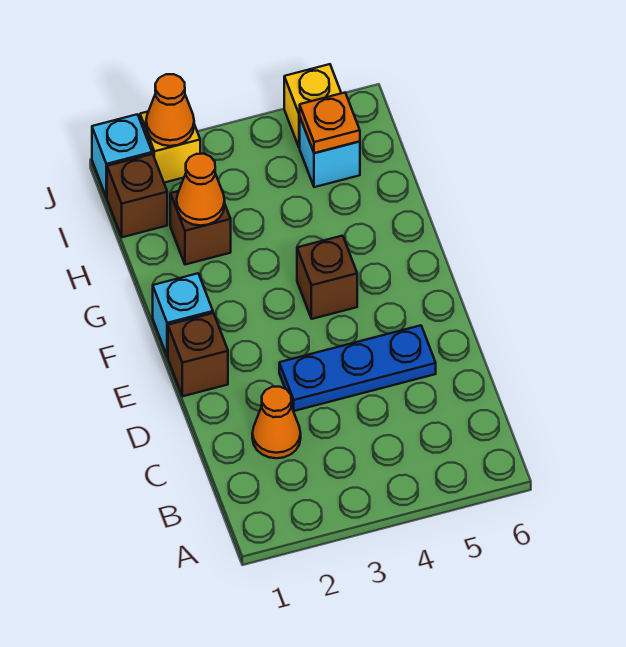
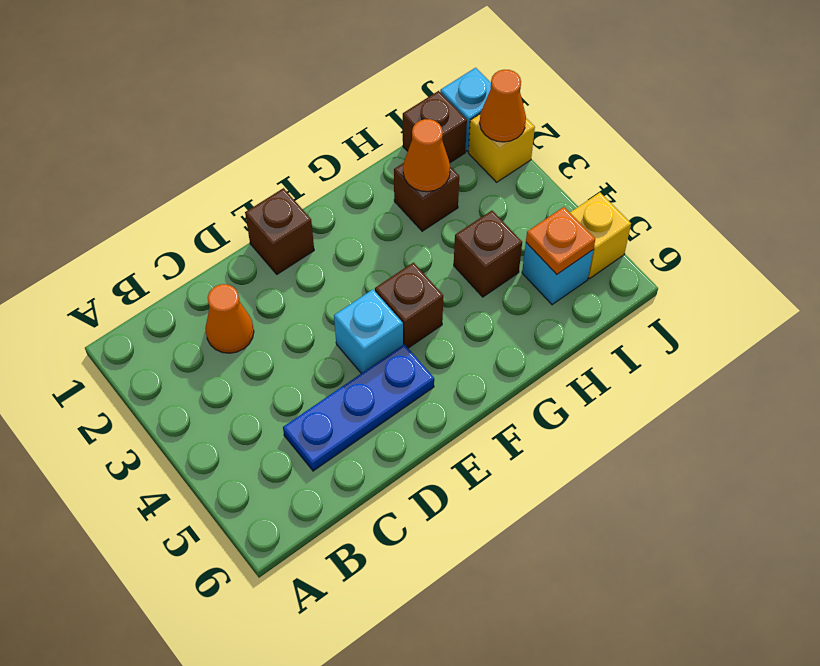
blue 1x3 plate [279,325,436,411] -> blue 1x3 plate turned to [283,344,434,471]
cyan 1x1 brick [153,273,213,357] -> cyan 1x1 brick moved to [334,290,403,373]
none -> brown 1x1 brick [454,211,522,297]

